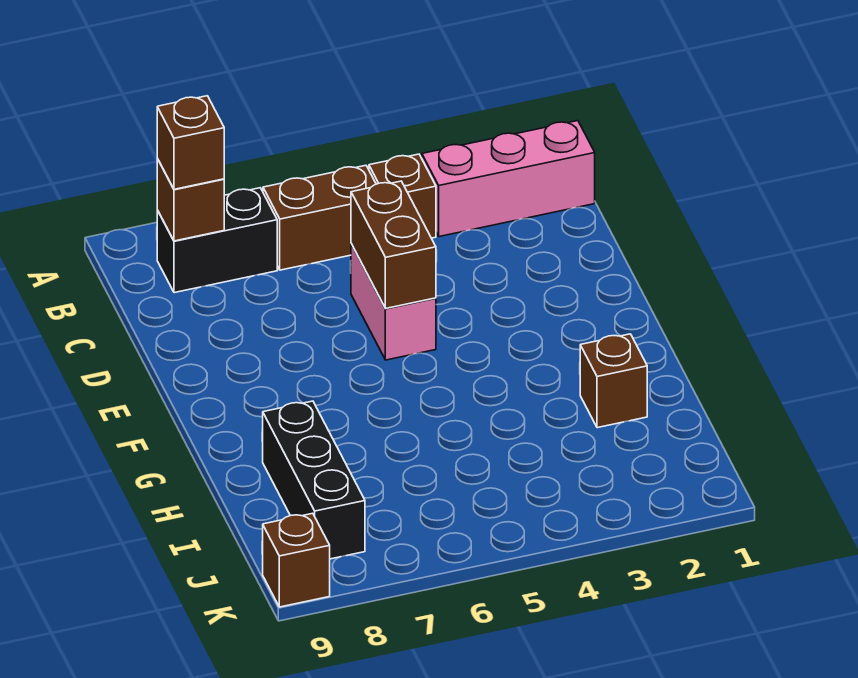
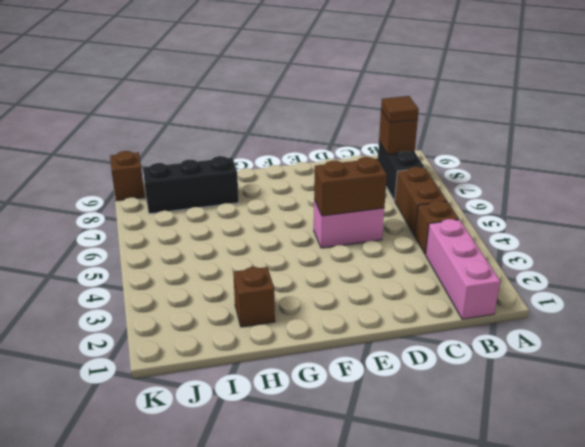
brown 1x1 brick [157,96,224,189] -> brown 1x1 tile [381,96,419,123]

